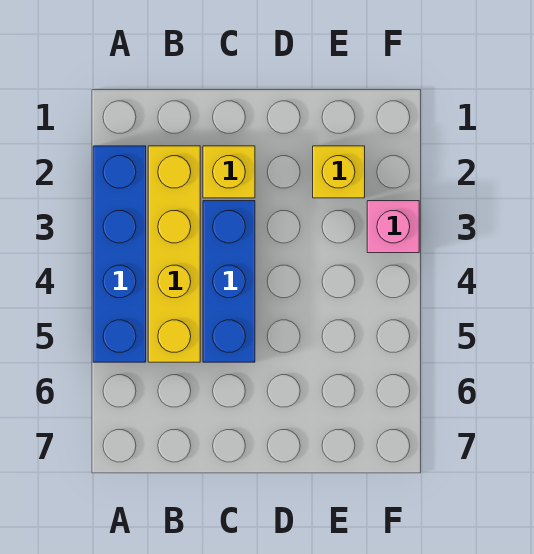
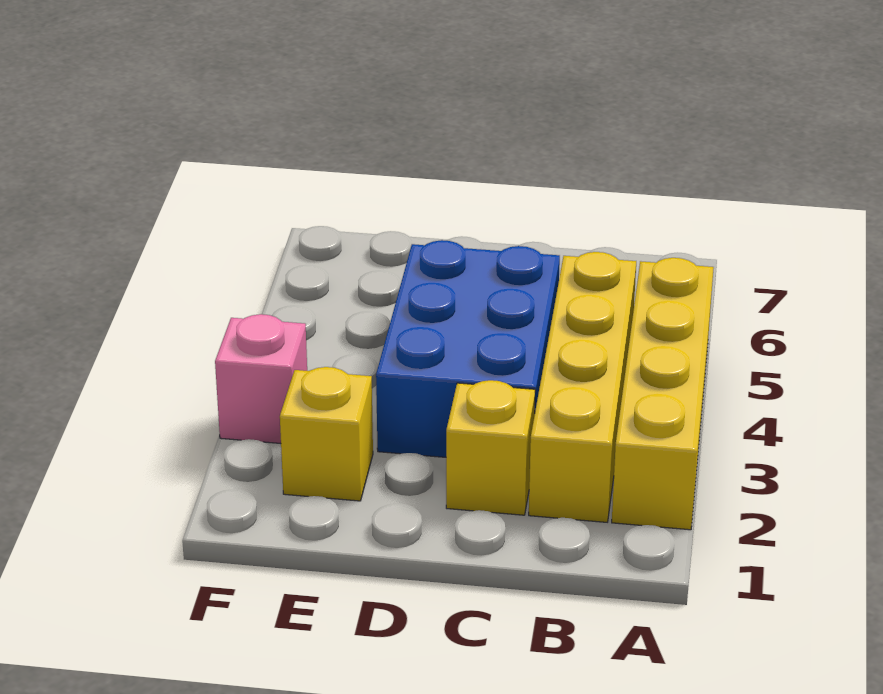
blue 1x4 brick [93,146,146,362] -> yellow 1x4 brick [612,258,714,530]
blue 1x3 brick [203,201,255,362] -> blue 2x3 brick [376,240,560,457]

